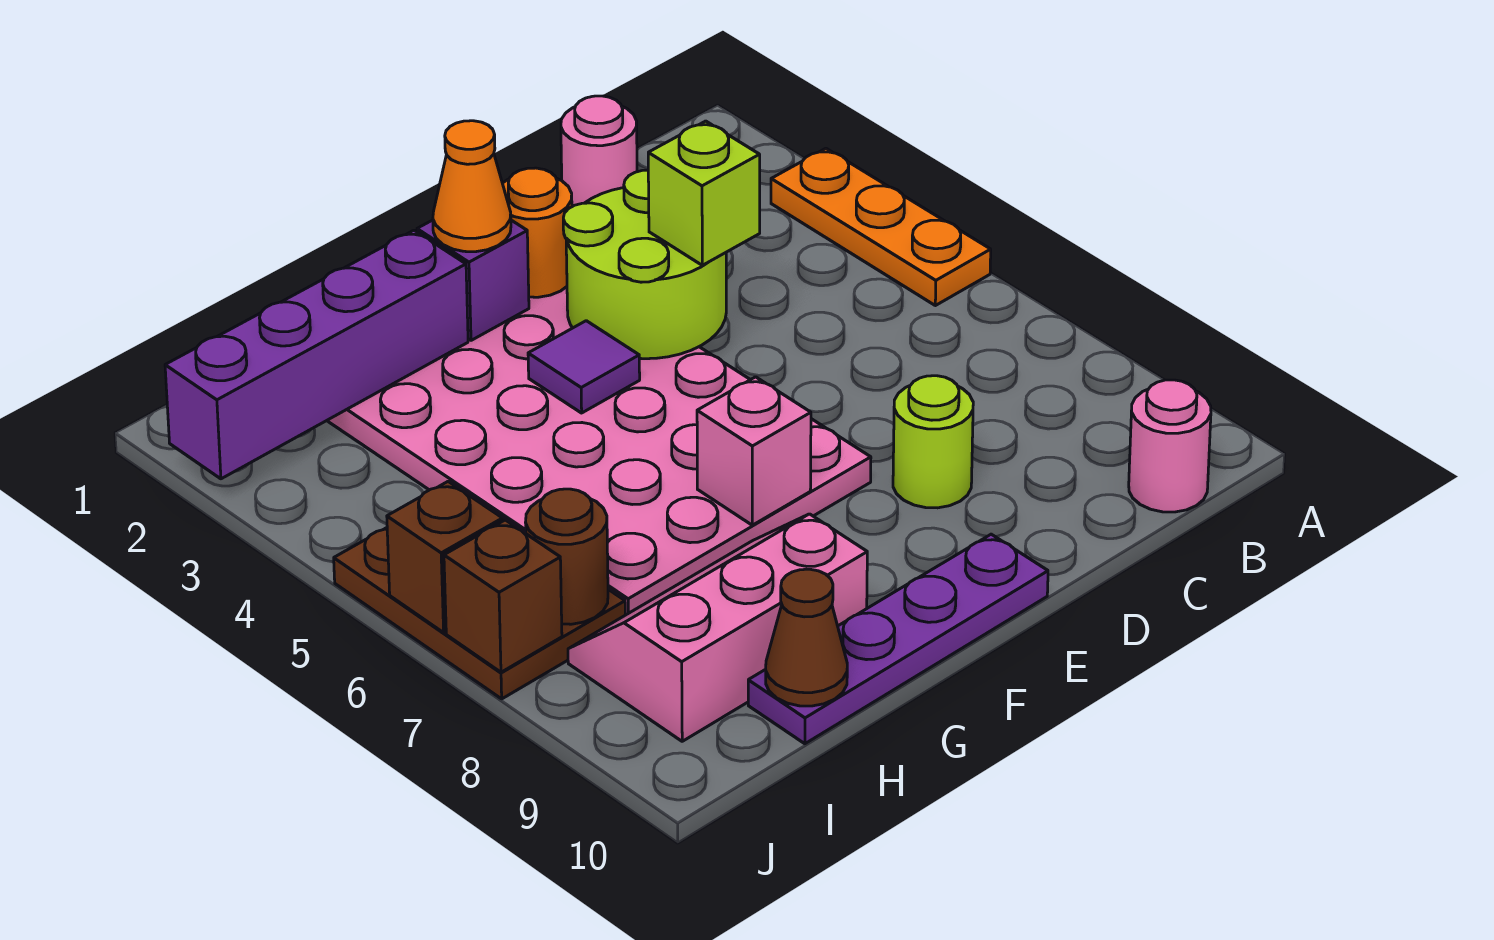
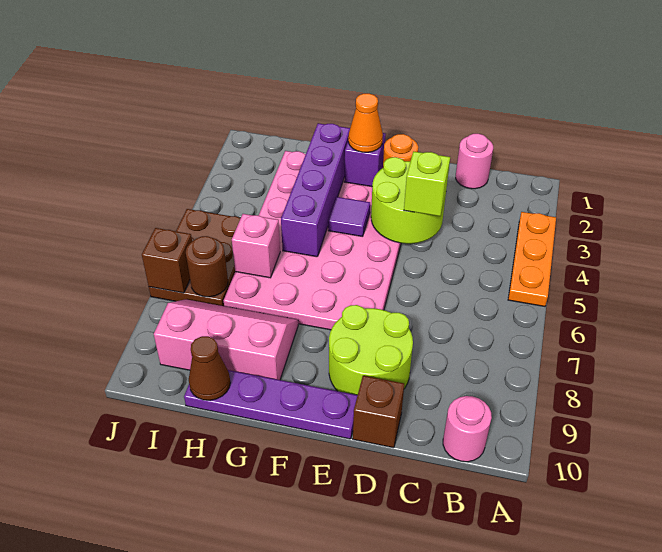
lime 1x1 round brick [893,376,973,508] -> lime 2x2 round brick [329,305,413,395]
pink 1x1 brick [697,377,811,525] -> pink 1x1 brick moved to [232,214,280,278]
purple 1x4 brick [165,230,468,479] -> purple 1x4 brick turned to [281,123,350,257]
brown 1x1 brick [387,482,503,633] -> brown 1x1 brick moved to [353,376,404,448]

